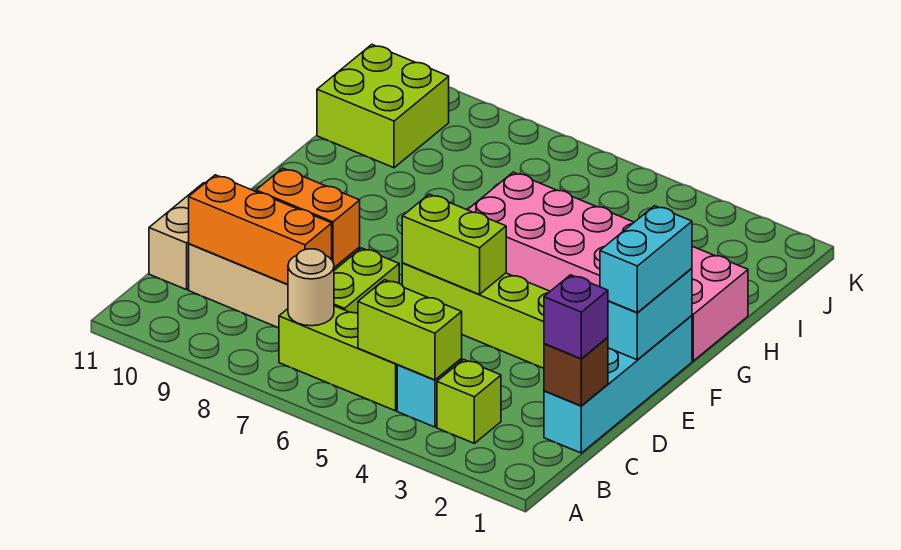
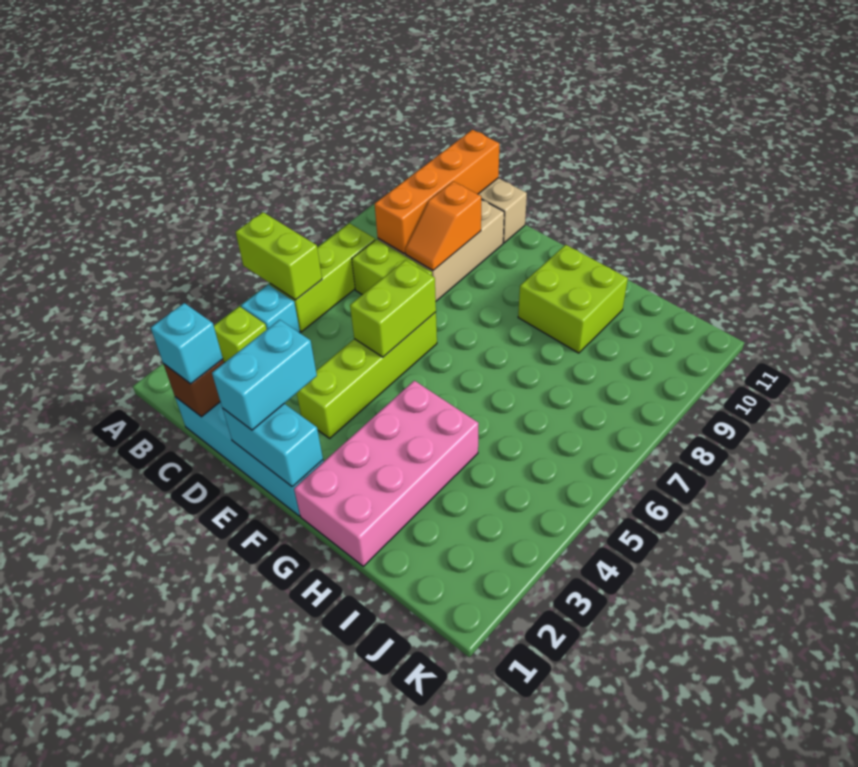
lime 1x2 brick [358,280,462,380] -> lime 1x2 brick turned to [236,212,322,300]
tan 1x1 round brick [288,249,334,326] -> none
purple 1x1 brick [544,275,608,359] -> cyan 1x1 brick [151,303,223,384]
orange 1x3 brick [189,175,332,284] -> orange 1x4 brick [375,130,499,253]
orange 1x2 brick [256,168,360,267] -> orange 1x2 slope [405,181,481,270]
cyan 1x2 brick [600,206,692,313] -> cyan 1x2 brick turned to [212,320,317,430]
pink 2x6 brick [468,172,748,361] -> pink 2x4 brick [294,381,479,566]
lime 2x2 brick [317,45,449,168] -> lime 2x2 brick moved to [518,245,628,353]

